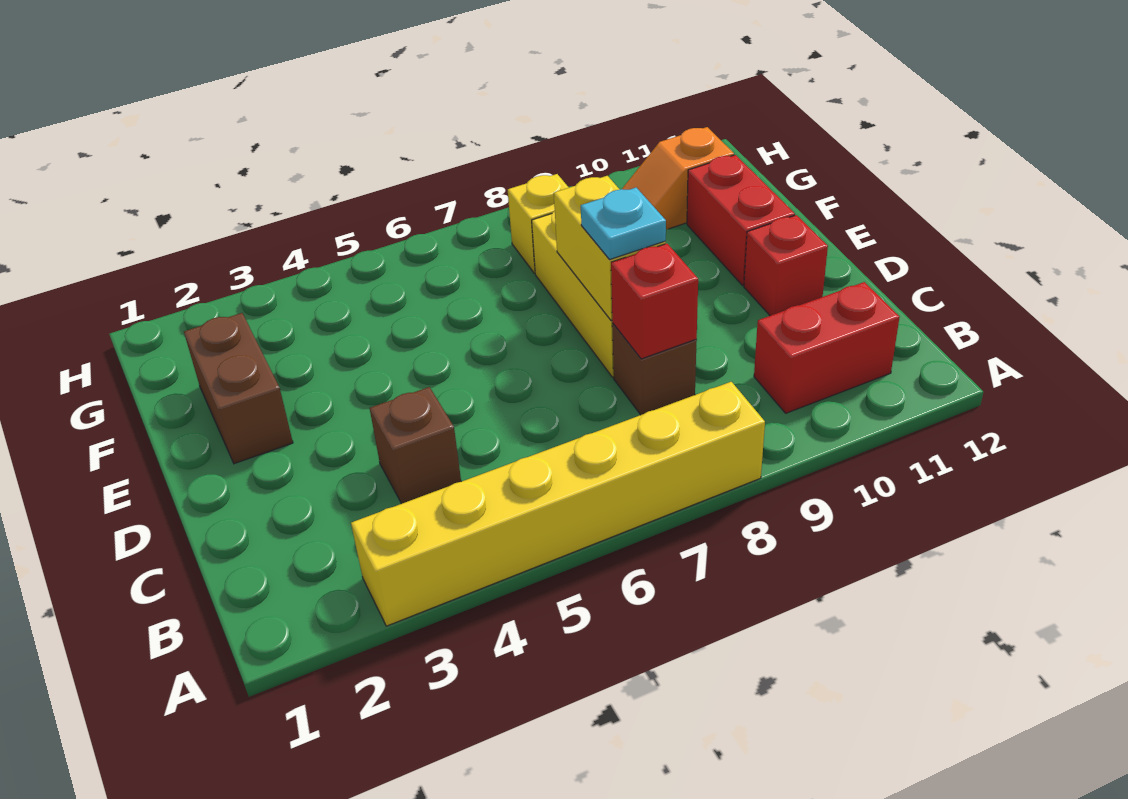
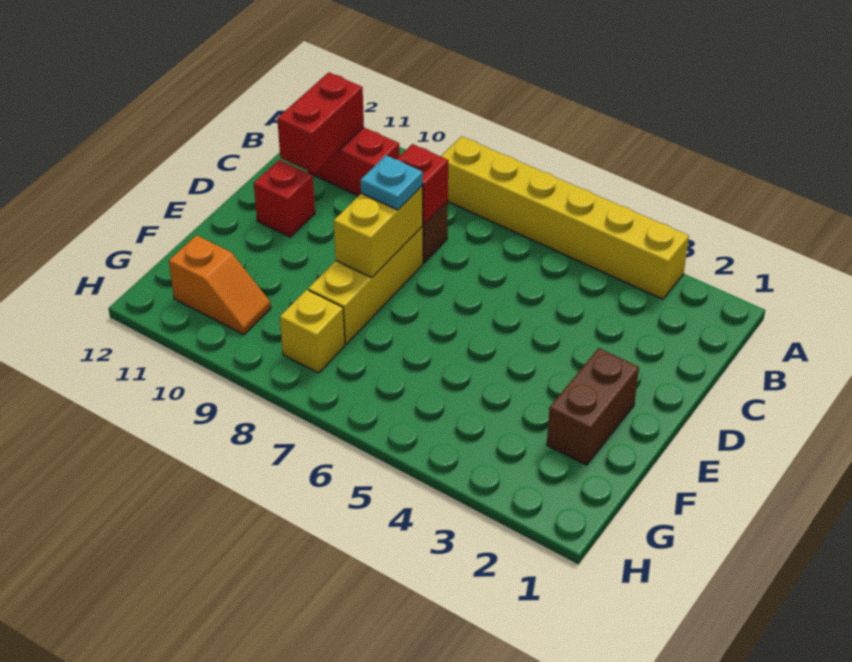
brown 1x1 brick [370,387,461,504] -> none
red 1x2 brick [687,155,795,285] -> red 1x2 brick moved to [277,72,364,173]

